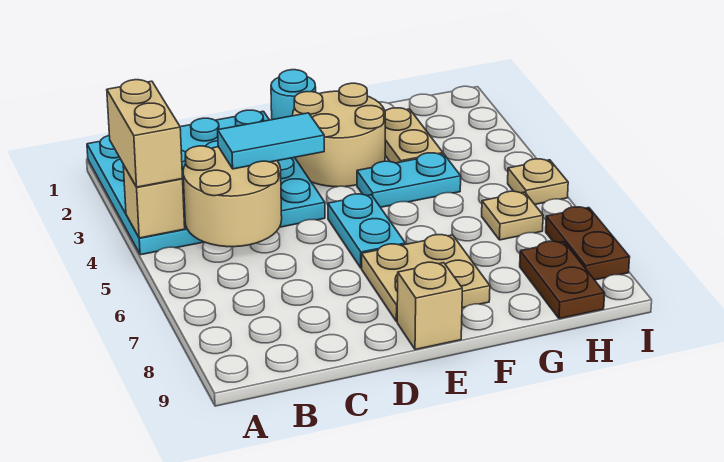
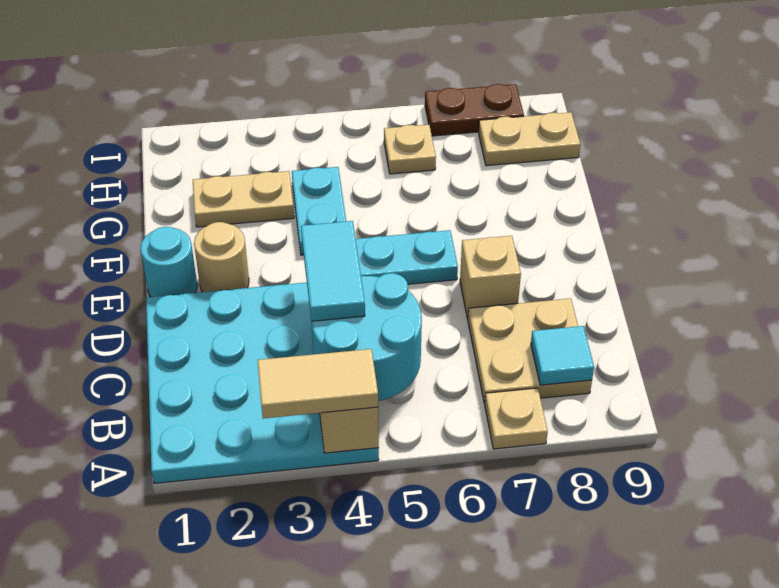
tan 1x2 brick [107,80,183,187] -> tan 1x2 tile [258,349,378,418]
tan 2x2 round brick [183,146,282,247] -> cyan 2x2 round brick [312,273,422,401]
none -> cyan 1x1 tile [531,326,594,385]
tan 2x2 round brick [293,83,385,187] -> tan 1x1 round brick [194,222,249,292]
tan 2x2 plate [362,235,490,322] -> tan 2x2 plate moved to [468,298,592,403]
tan 1x1 brick [397,262,462,350] -> tan 1x1 brick moved to [460,236,521,319]
brown 1x2 plate [520,241,605,319] -> tan 1x2 plate [479,112,580,166]
tan 1x1 plate [508,159,568,204] -> tan 1x1 plate moved to [485,388,548,449]

